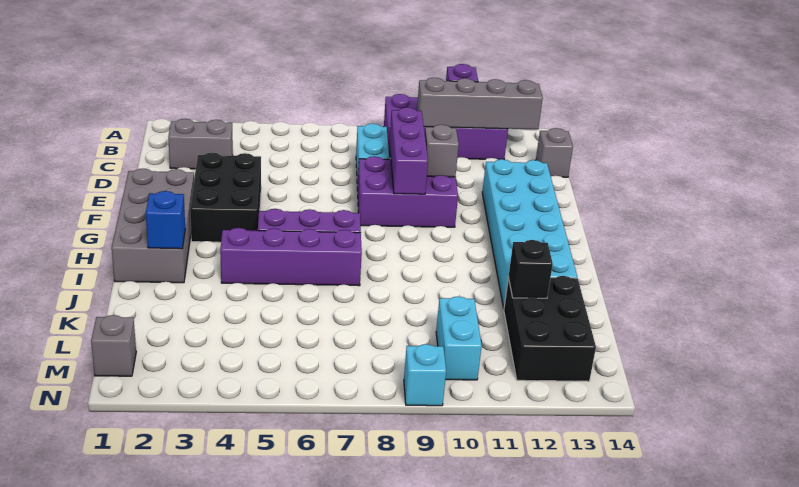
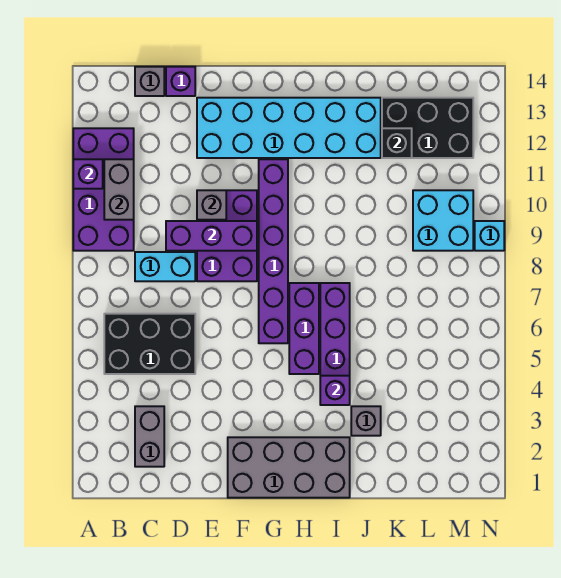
grey 1x4 brick [417,78,543,129] -> grey 1x2 brick [104,159,134,220]
none -> purple 1x1 brick [166,67,195,96]
black 2x3 brick [190,152,261,242] -> black 2x3 brick moved to [104,314,195,374]
none -> purple 1x6 brick [259,159,288,343]
blue 1x1 brick [146,191,185,249] -> none
none -> purple 1x1 brick [320,376,350,405]
cyan 1x2 brick [436,296,482,380] -> cyan 2x2 brick [413,190,473,251]
grey 1x1 brick [91,315,136,376] -> grey 1x1 brick moved to [351,406,381,436]

